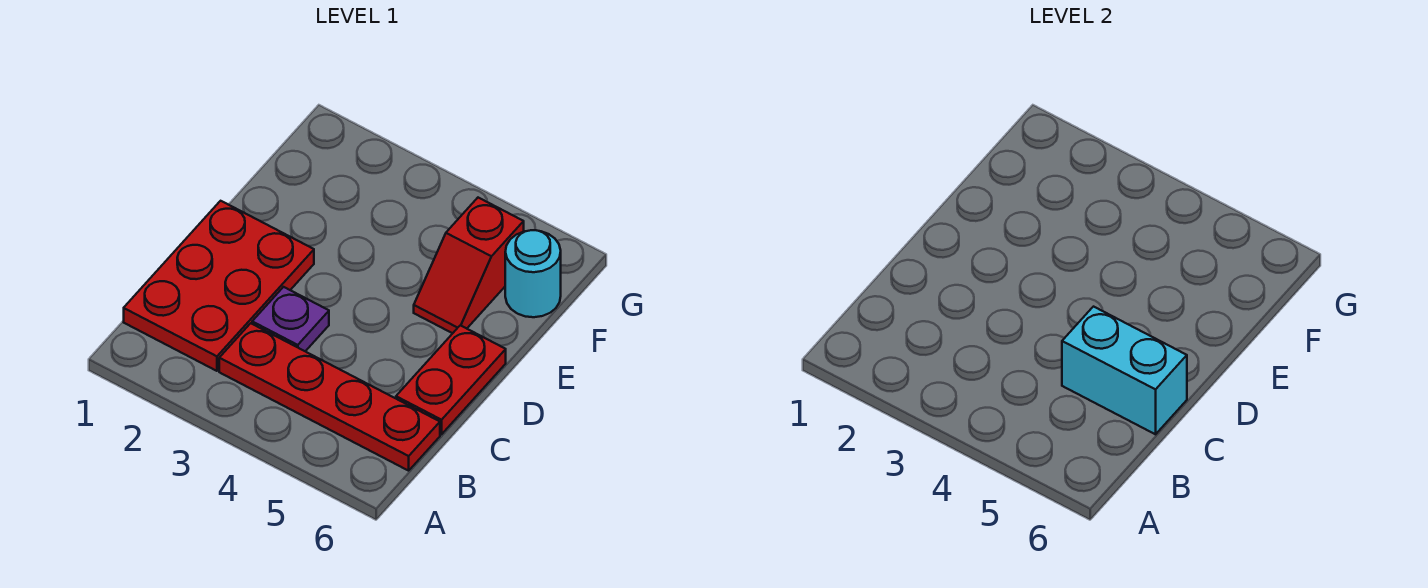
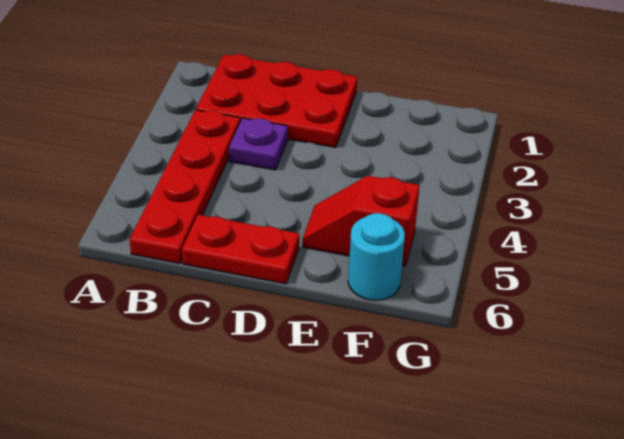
cyan 1x2 brick [1062,307,1187,434] -> none

